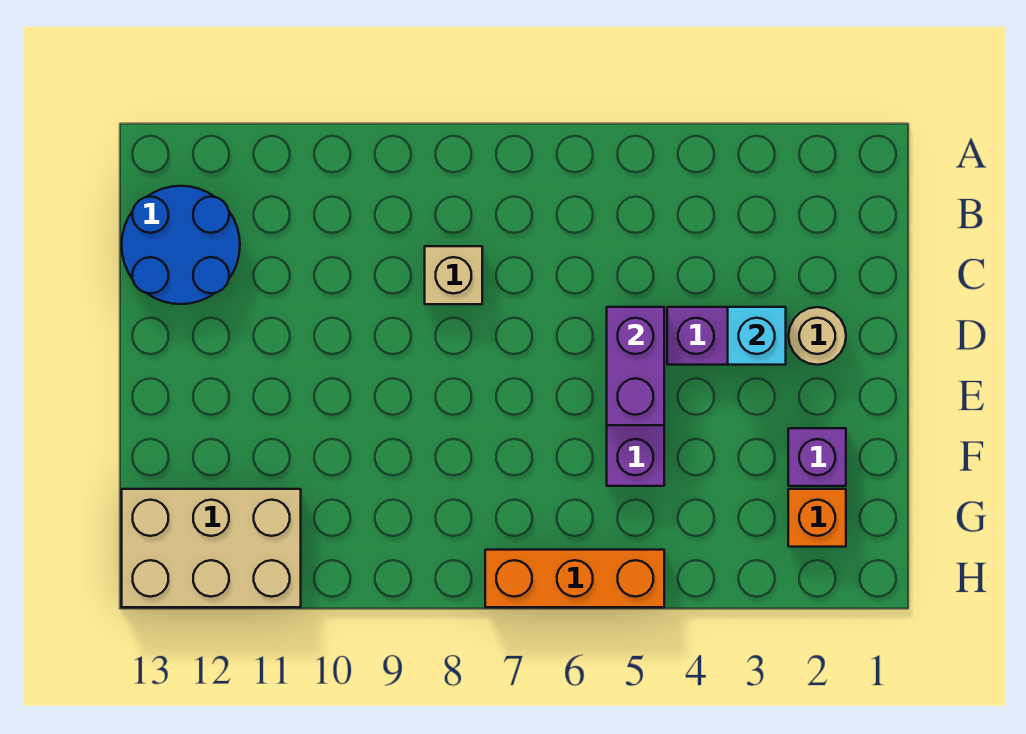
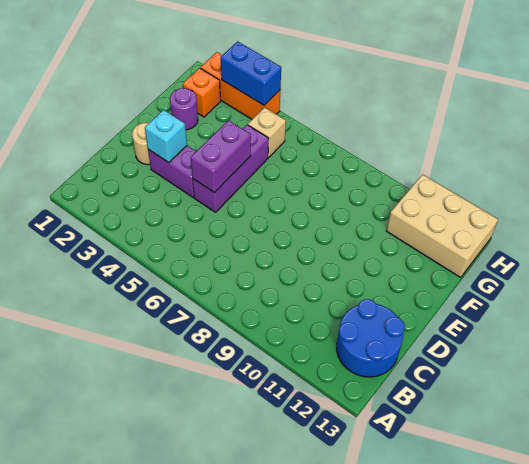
tan 1x1 brick [425,246,482,304] -> tan 1x1 brick moved to [248,107,286,157]
purple 1x1 brick [788,428,846,486] -> purple 1x1 round brick [170,88,198,130]
none -> blue 1x2 brick [221,41,281,105]
orange 1x3 brick [485,550,664,607] -> orange 1x3 brick moved to [200,52,280,119]

